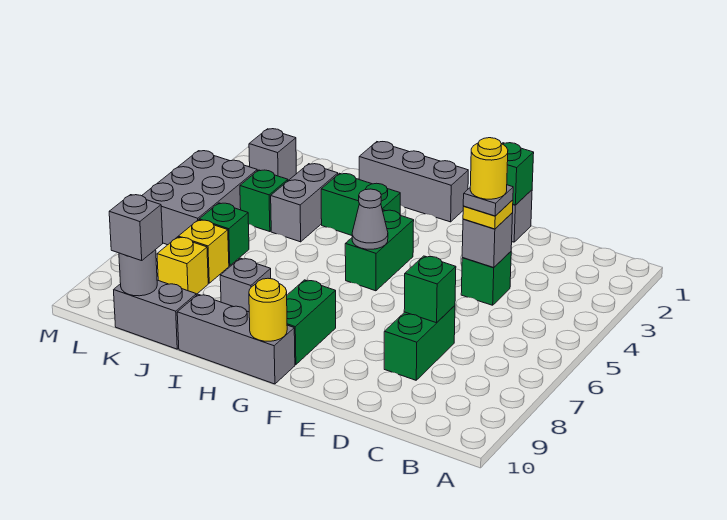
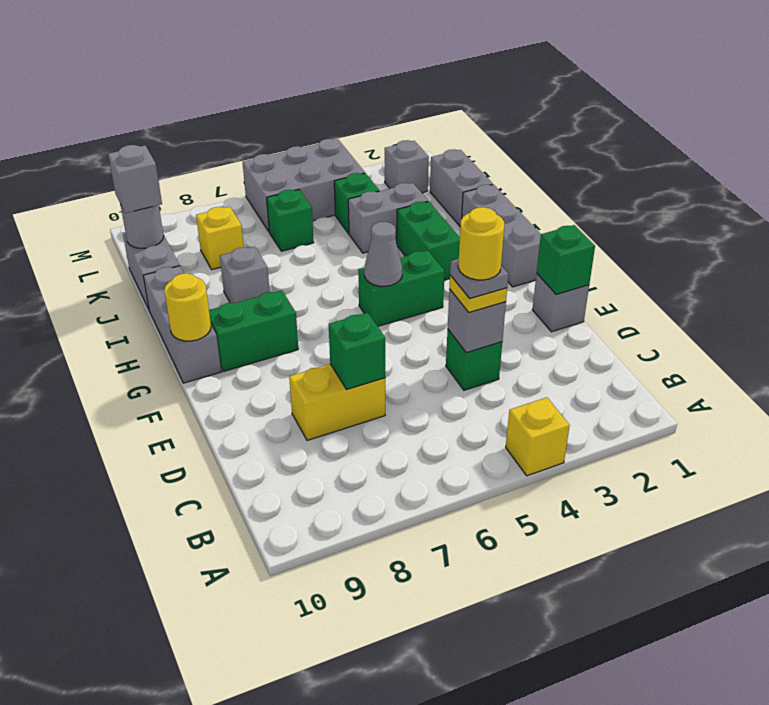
green 1x2 brick [384,306,455,380] -> yellow 1x2 brick [289,364,385,440]
none -> grey 1x2 brick [430,149,493,226]
yellow 1x1 brick [178,220,229,283] -> yellow 1x1 brick moved to [506,397,570,476]

